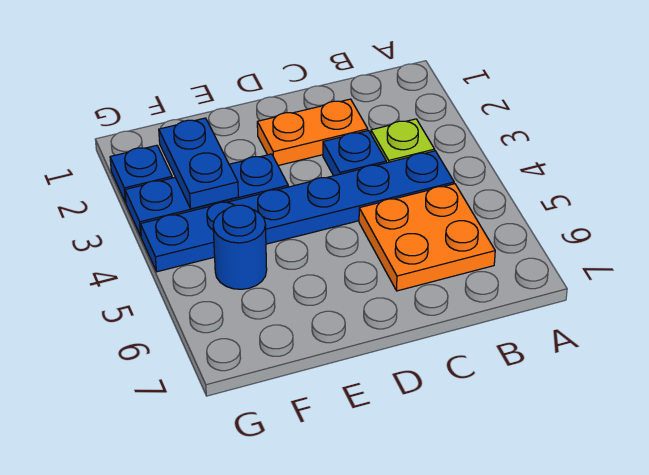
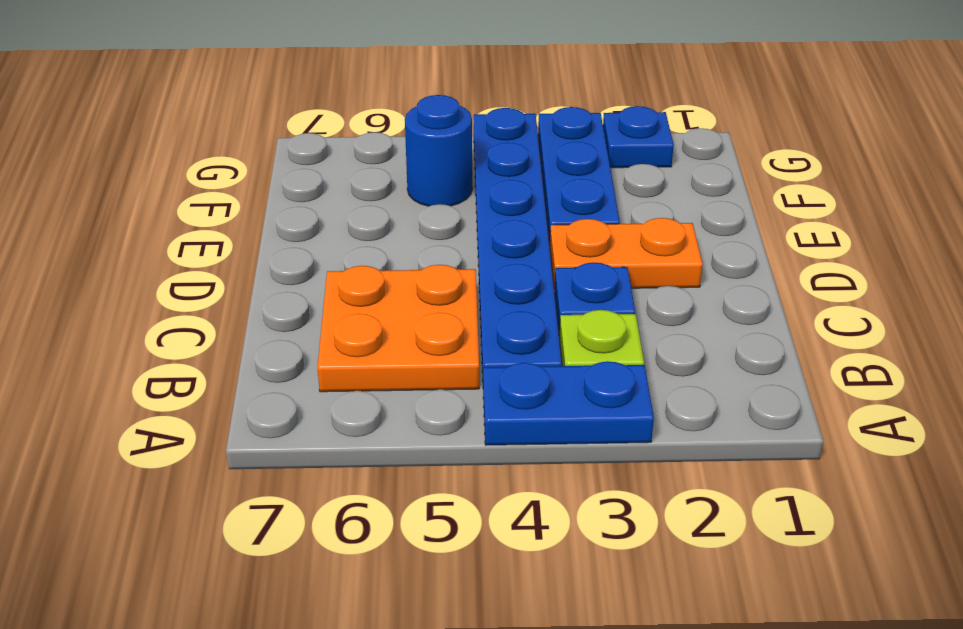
orange 1x2 plate [257,99,368,166] -> orange 1x2 plate turned to [550,218,703,289]
blue 1x2 plate [159,118,238,209] -> blue 1x2 plate moved to [483,361,654,445]

